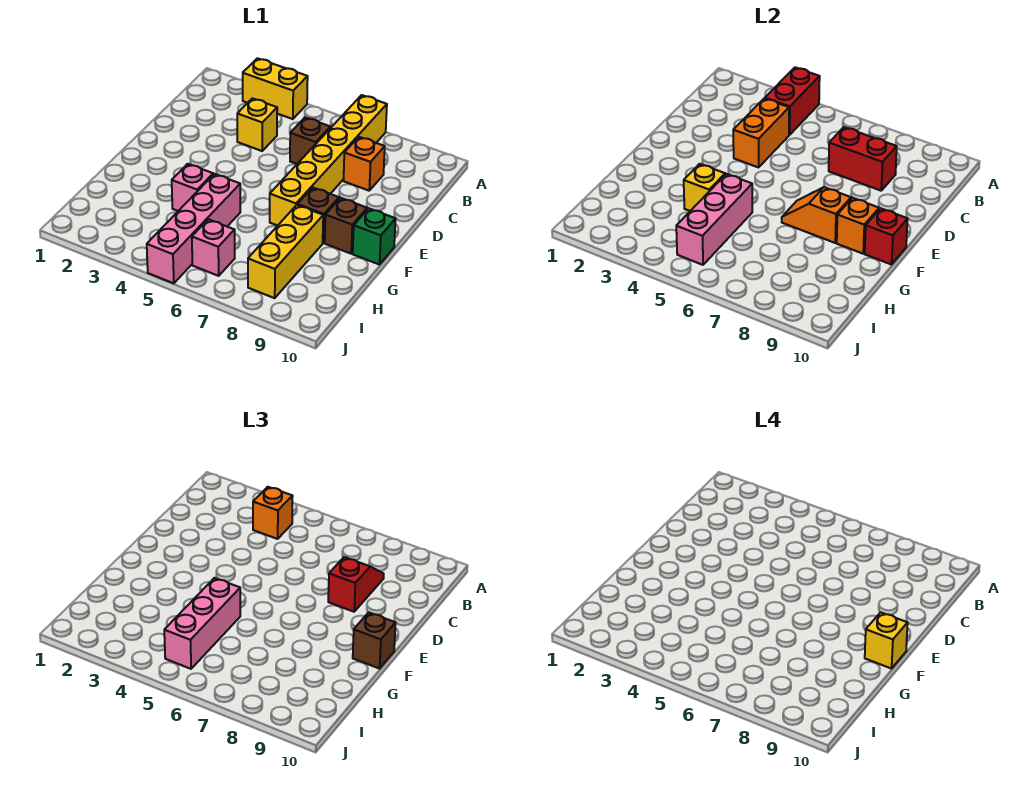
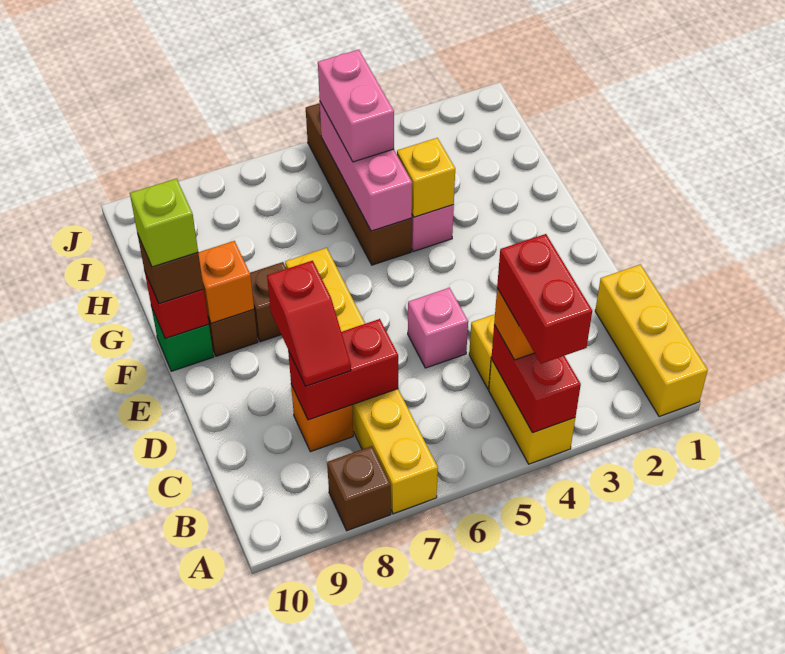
yellow 1x2 brick [243,58,308,119] -> yellow 1x2 brick turned to [489,359,575,464]
none -> red 1x2 brick [497,234,592,364]
orange 1x2 brick [733,98,789,168] -> none
brown 1x1 brick [290,117,330,164] -> brown 1x1 brick moved to [327,446,391,531]
orange 1x2 slope [782,187,851,243] -> none
yellow 1x1 brick [865,612,908,669] -> lime 1x1 brick [130,179,198,267]
pink 1x4 brick [147,174,240,283] -> brown 1x4 brick [306,103,412,265]
pink 1x3 brick [164,578,240,669] -> pink 1x2 brick [318,50,394,162]
yellow 1x3 brick [248,205,323,298] -> yellow 1x3 brick moved to [595,265,708,417]
pink 1x1 brick [192,219,235,276] -> pink 1x1 brick moved to [408,288,468,368]

